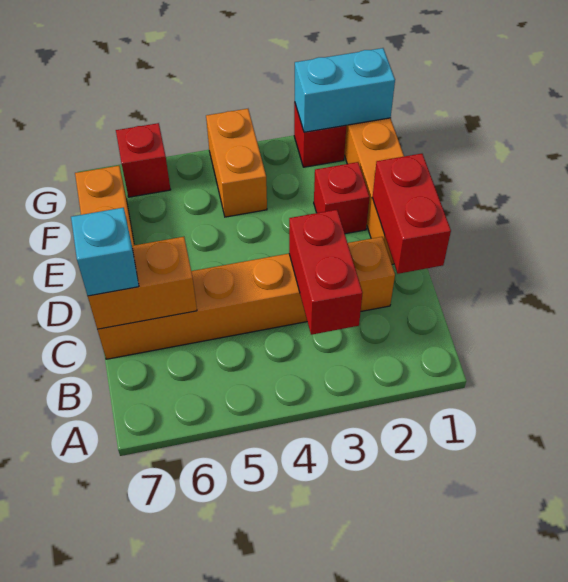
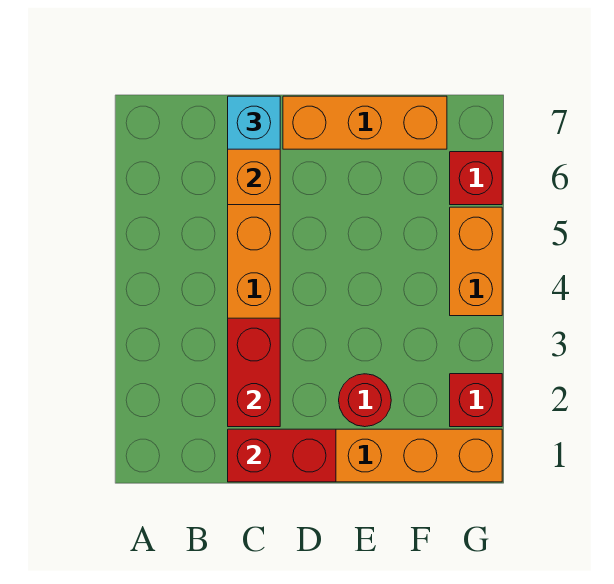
red 1x2 brick [289,210,363,335] -> red 1x2 brick turned to [228,318,280,427]
red 1x1 brick [314,162,370,234] -> red 1x1 round brick [339,374,391,427]
orange 1x2 brick [206,109,267,217] -> orange 1x2 brick turned to [450,207,502,316]
cyan 1x2 brick [295,48,395,132] -> none

